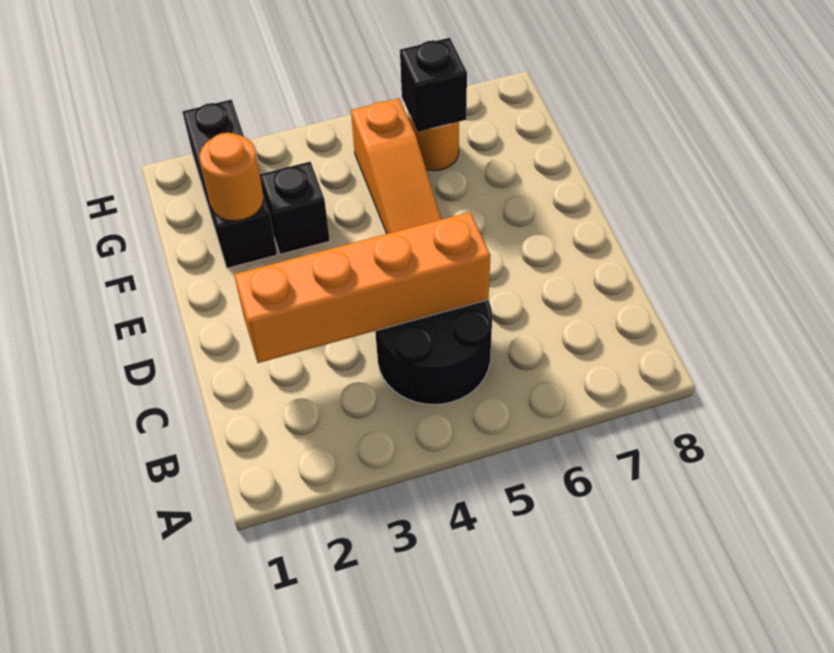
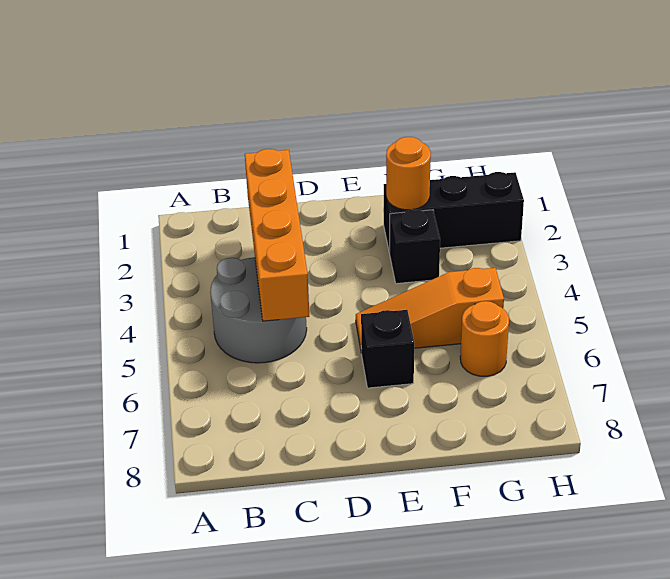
black 2x2 round brick [375,300,492,405] -> grey 2x2 round brick [210,257,307,363]
black 1x1 brick [400,38,467,132] -> black 1x1 brick moved to [361,310,414,388]

